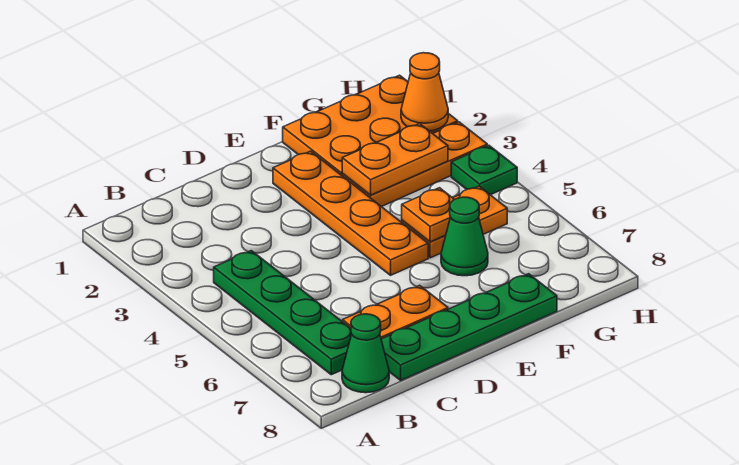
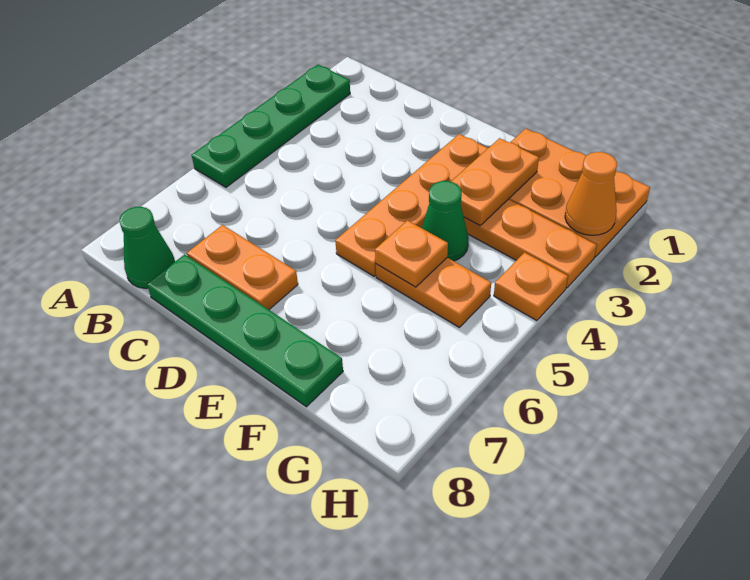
green 1x4 plate [214,251,352,375] -> green 1x4 plate moved to [192,65,350,187]
orange 1x2 plate [342,124,448,195] -> orange 1x2 plate turned to [451,138,539,225]
green 1x1 cone [441,197,488,276] -> green 1x1 cone moved to [422,181,469,261]
green 1x1 plate [451,145,517,195] -> orange 1x1 plate [494,252,568,321]

